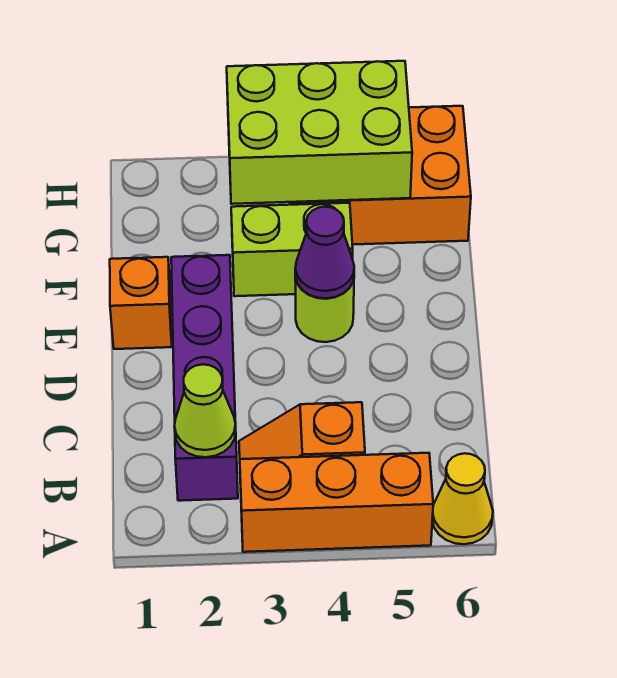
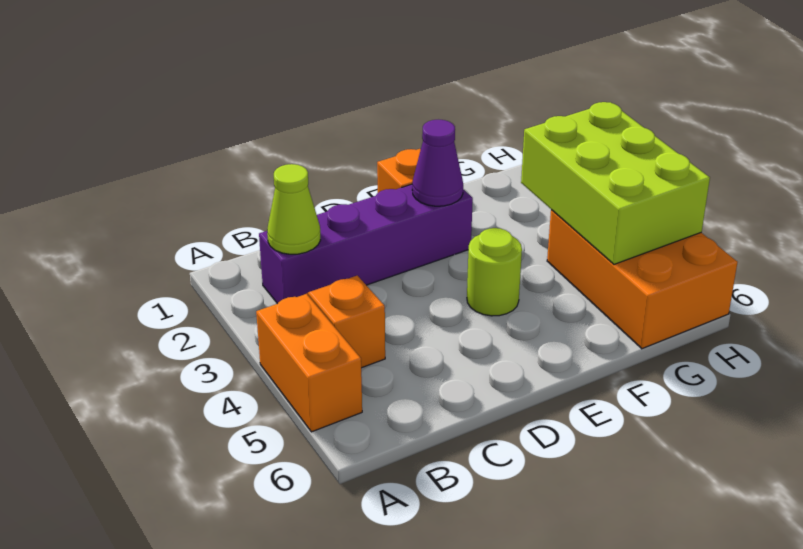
orange 1x3 brick [240,453,433,552] -> orange 1x2 brick [256,294,362,432]
yellow 1x1 cone [432,453,493,544] -> none
purple 1x1 cone [295,207,354,298] -> purple 1x1 cone moved to [412,120,463,206]
lime 1x2 brick [231,203,353,296] -> none

